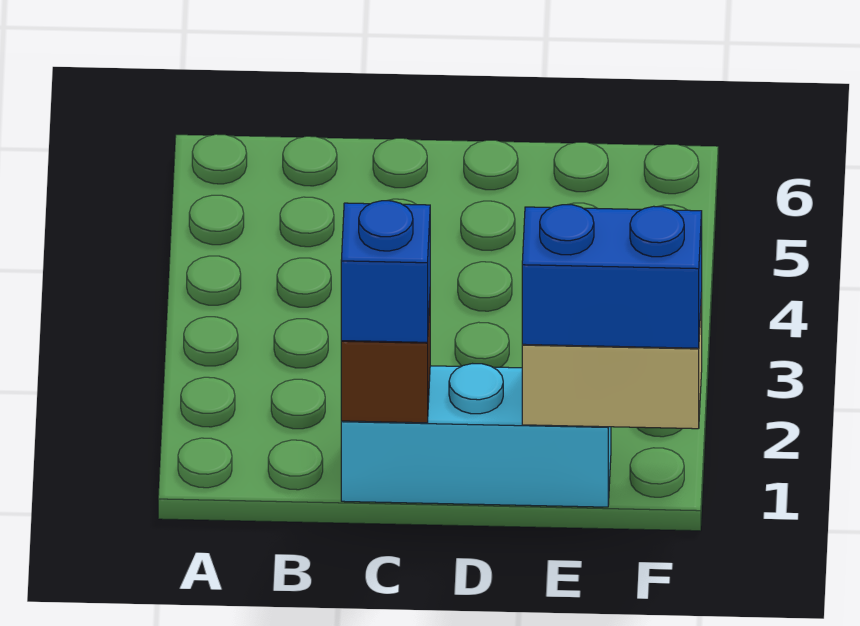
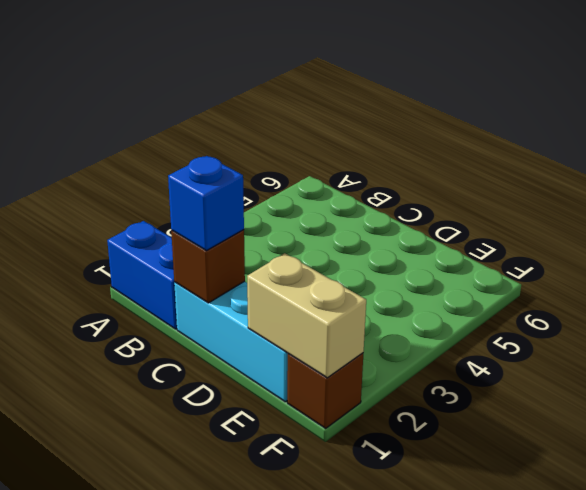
blue 1x2 brick [522,205,702,348] -> blue 1x2 brick moved to [107,221,177,329]
none -> brown 1x1 brick [287,353,363,428]

